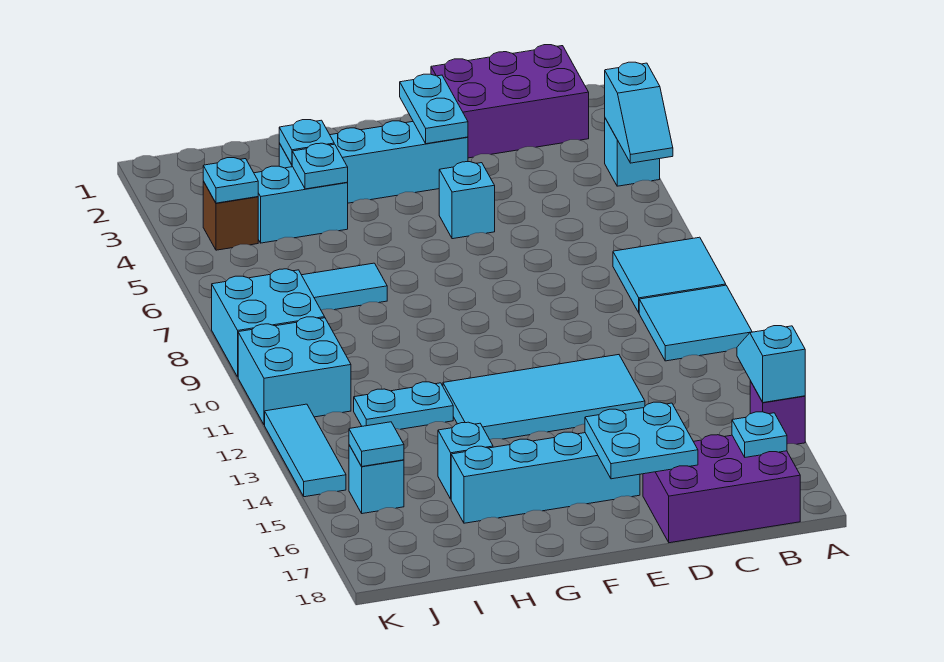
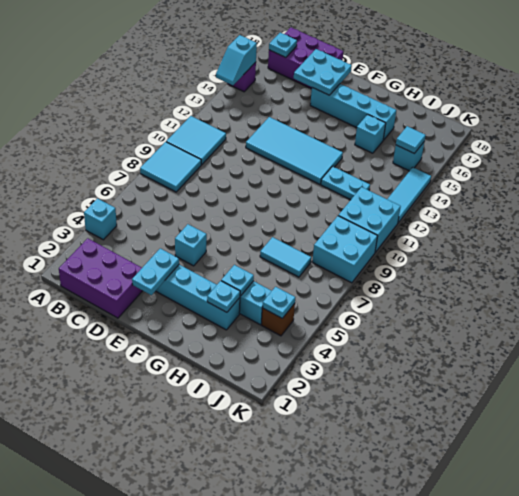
cyan 1x2 slope [605,62,673,163] -> none

